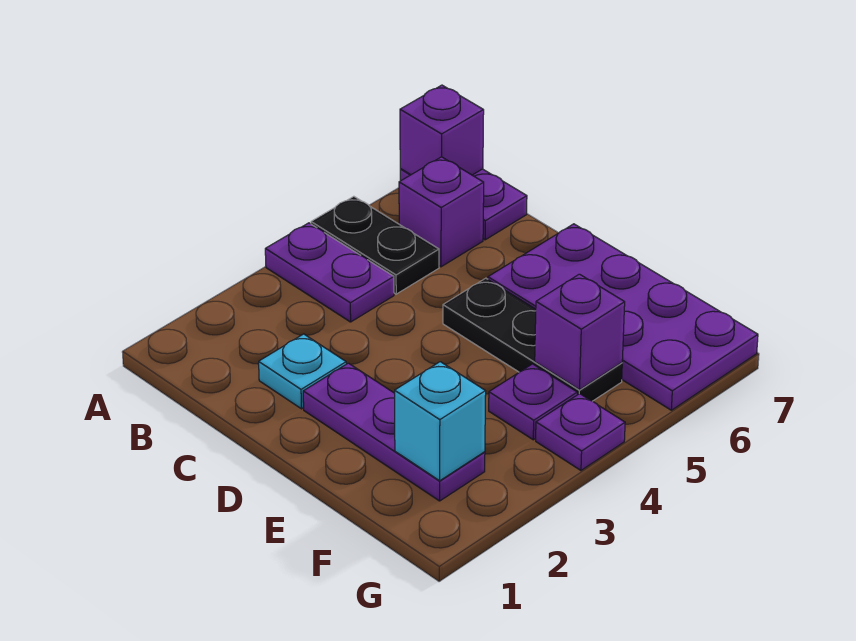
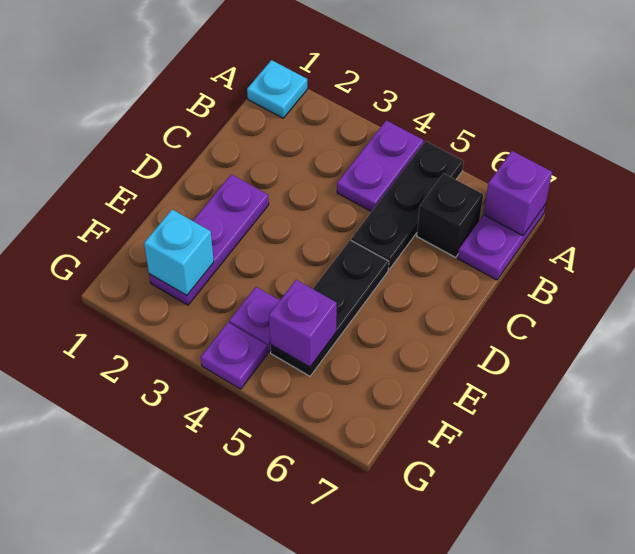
black 1x2 plate [311,196,439,294] -> black 1x3 plate [351,141,464,269]
purple 1x1 brick [399,157,484,267] -> black 1x1 brick [417,174,483,257]
cyan 1x1 plate [259,334,346,409] -> cyan 1x1 plate moved to [247,60,307,118]
purple 2x4 plate [488,224,758,410] -> none

